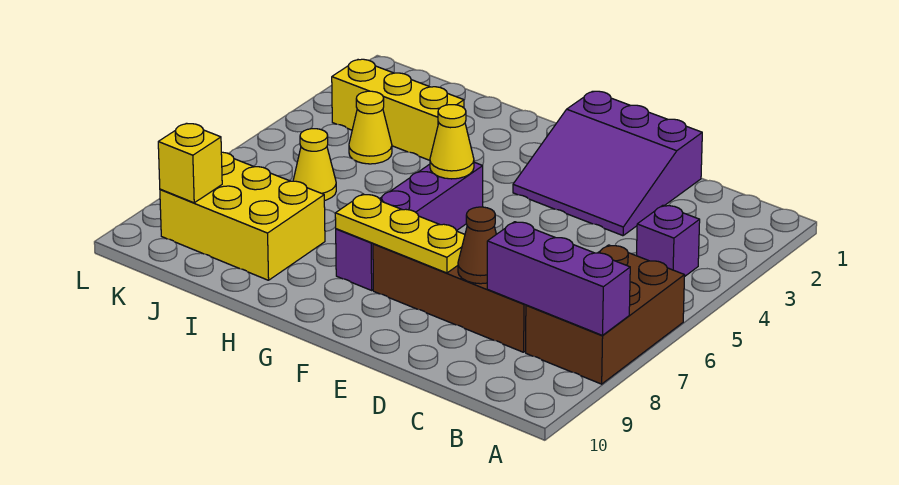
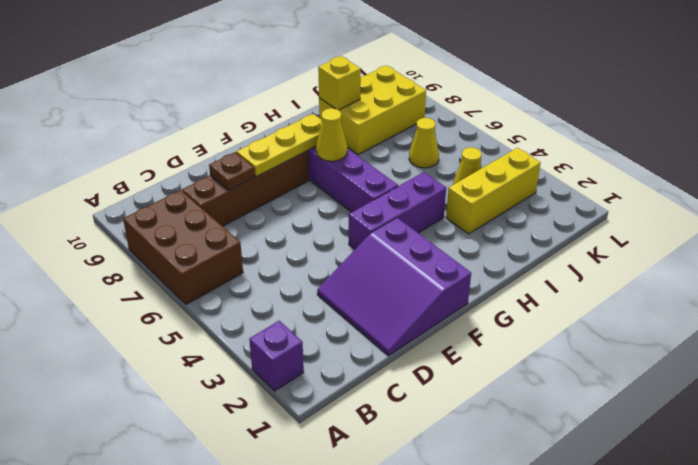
purple 1x3 brick [487,222,630,335] -> purple 1x3 brick moved to [349,172,446,249]
purple 1x1 brick [637,205,700,277] -> purple 1x1 brick moved to [249,321,304,391]
purple 3x3 slope [513,91,702,236] -> purple 3x3 slope turned to [317,218,471,356]
brown 1x1 cone [458,207,496,284] -> brown 1x1 plate [209,152,255,190]
yellow 1x1 cone [430,105,474,179] -> yellow 1x1 cone moved to [316,108,347,161]
yellow 1x1 brick [158,123,222,203] -> yellow 1x1 brick moved to [318,56,361,110]

